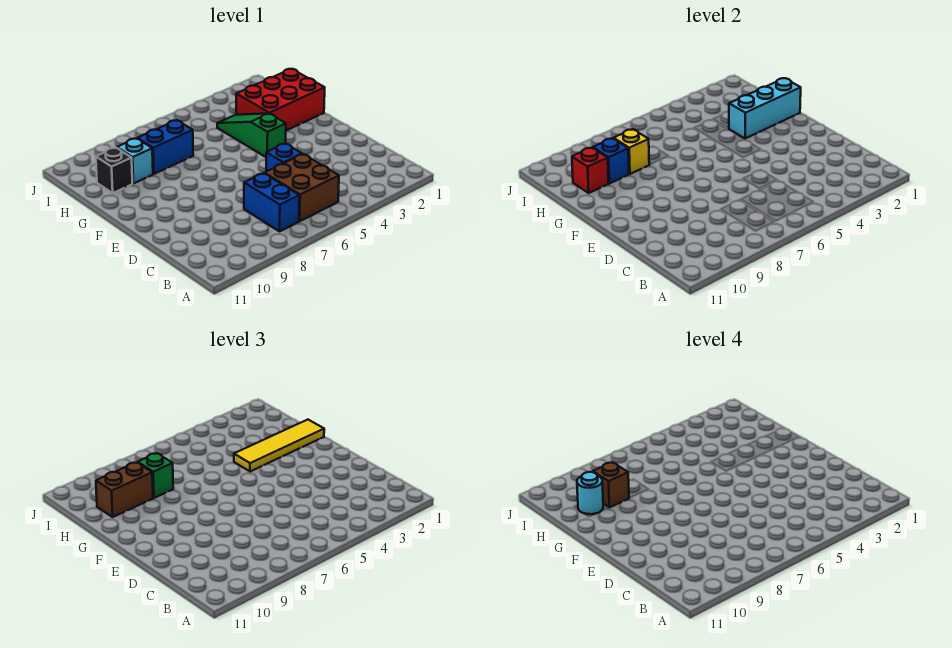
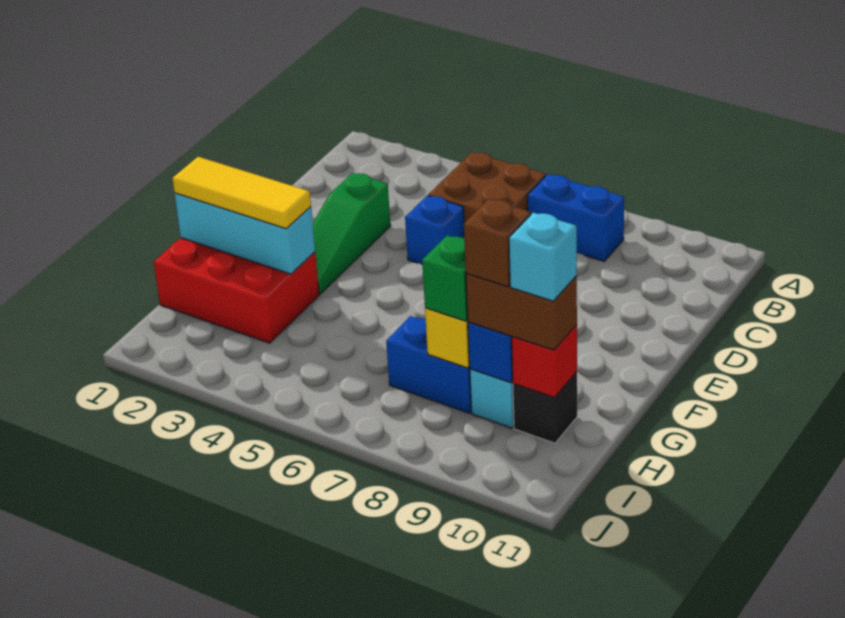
blue 1x2 brick [244,173,299,231] -> blue 1x2 brick turned to [527,174,624,261]
green 1x3 slope [217,113,286,157] -> green 1x3 slope moved to [313,173,391,294]
yellow 1x4 tile [234,420,324,472] -> yellow 1x3 tile [172,157,311,229]
cyan 1x1 round brick [577,472,603,514] -> cyan 1x1 brick [509,213,577,301]

